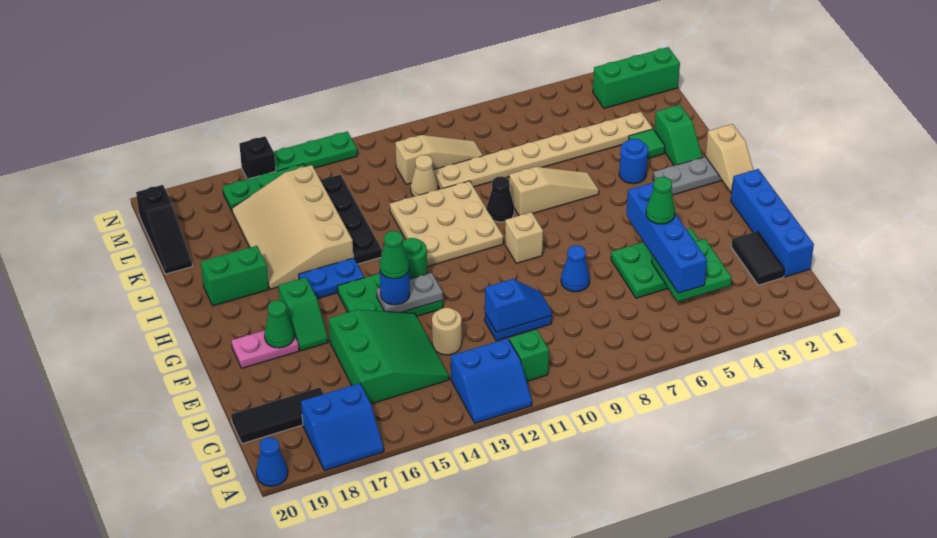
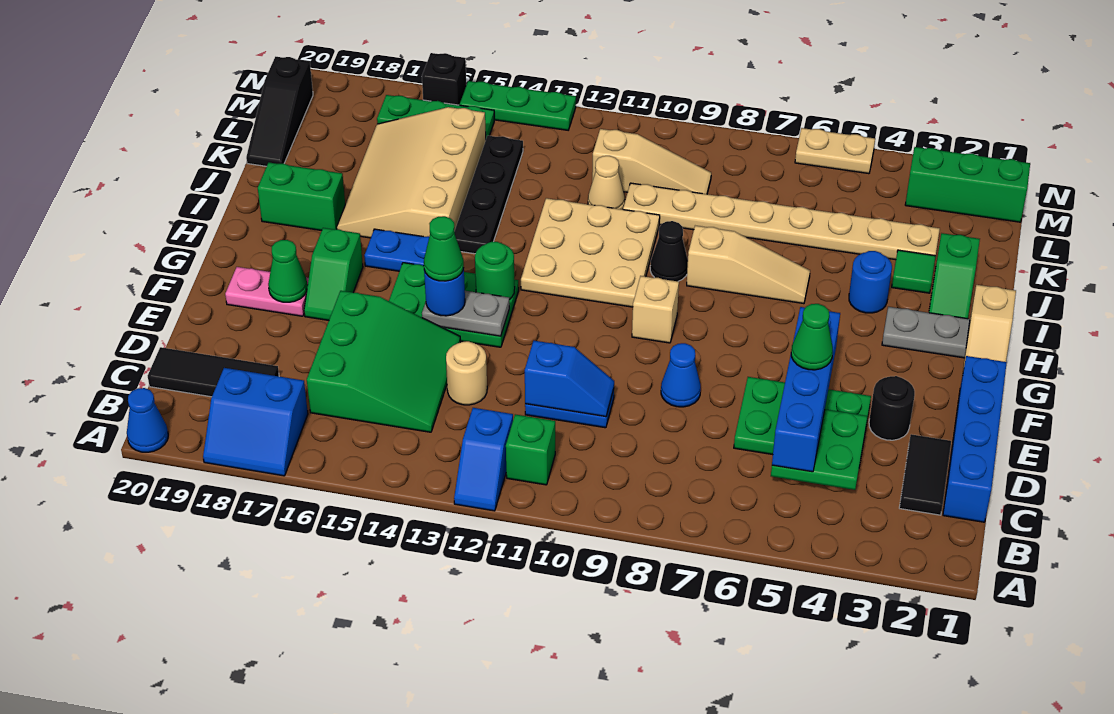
blue 2x2 slope [451,338,532,423] -> blue 1x2 slope [454,408,513,511]
none -> black 1x1 round brick [869,376,915,440]
none -> tan 1x2 plate [795,128,875,174]

